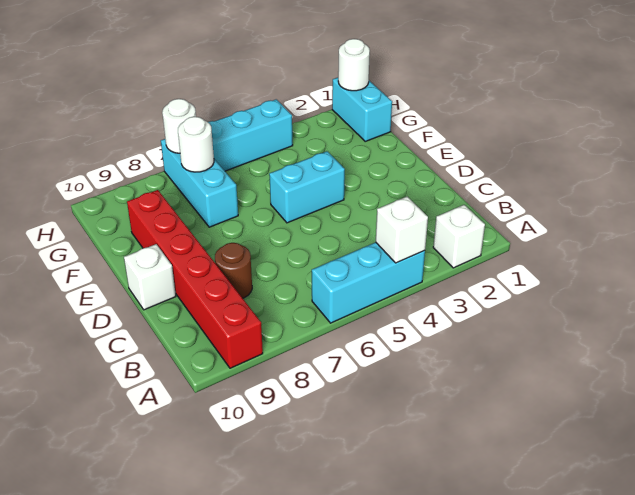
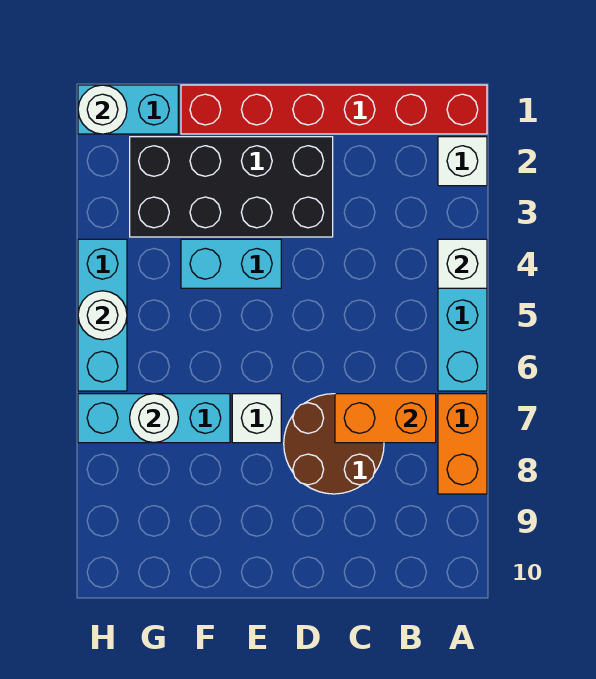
none -> orange 1x2 brick [438,394,487,494]
red 1x6 brick [127,190,263,368] -> red 1x6 brick moved to [181,85,487,134]
none -> orange 1x2 brick [335,394,436,443]
brown 1x1 round brick [215,243,252,298] -> brown 2x2 round brick [284,394,384,494]
none -> black 2x4 brick [130,137,333,237]
white 1x1 brick [124,244,176,310] -> white 1x1 brick moved to [232,394,281,443]
cyan 1x2 brick [269,151,345,223] -> cyan 1x2 brick turned to [181,239,281,288]
white 1x1 round brick [162,99,196,153] -> white 1x1 round brick moved to [78,291,127,340]

